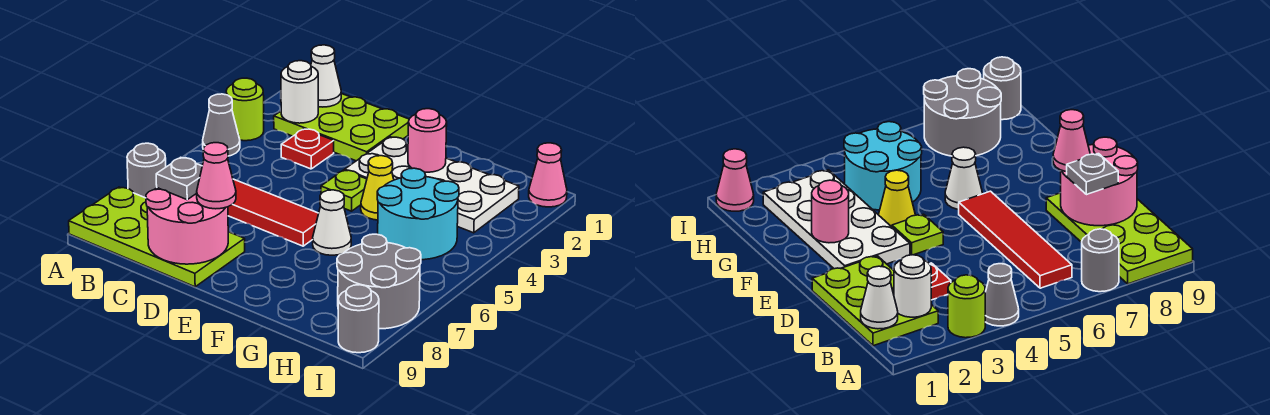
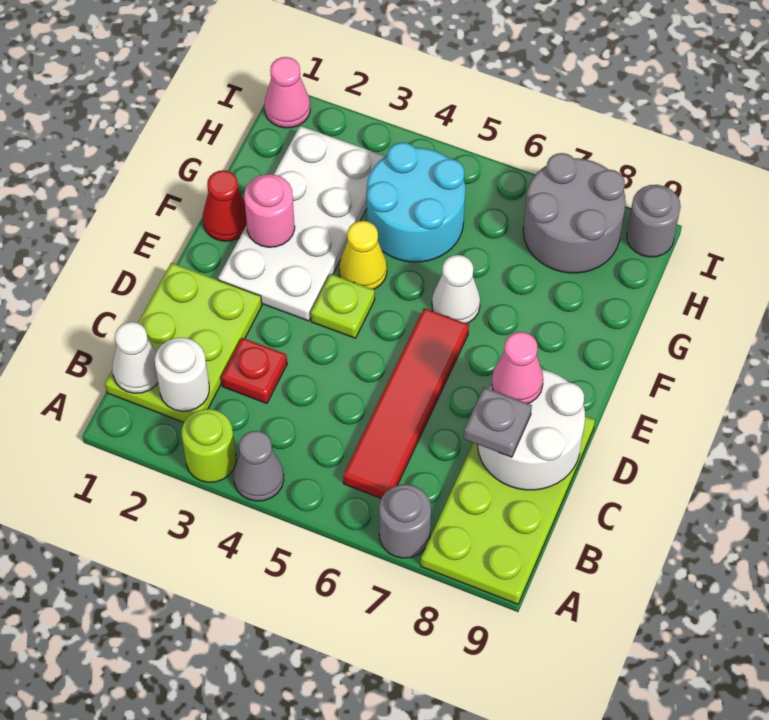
pink 2x2 round brick [146,188,228,264] -> white 2x2 round brick [478,370,585,490]
none -> red 1x1 cone [203,170,247,241]

